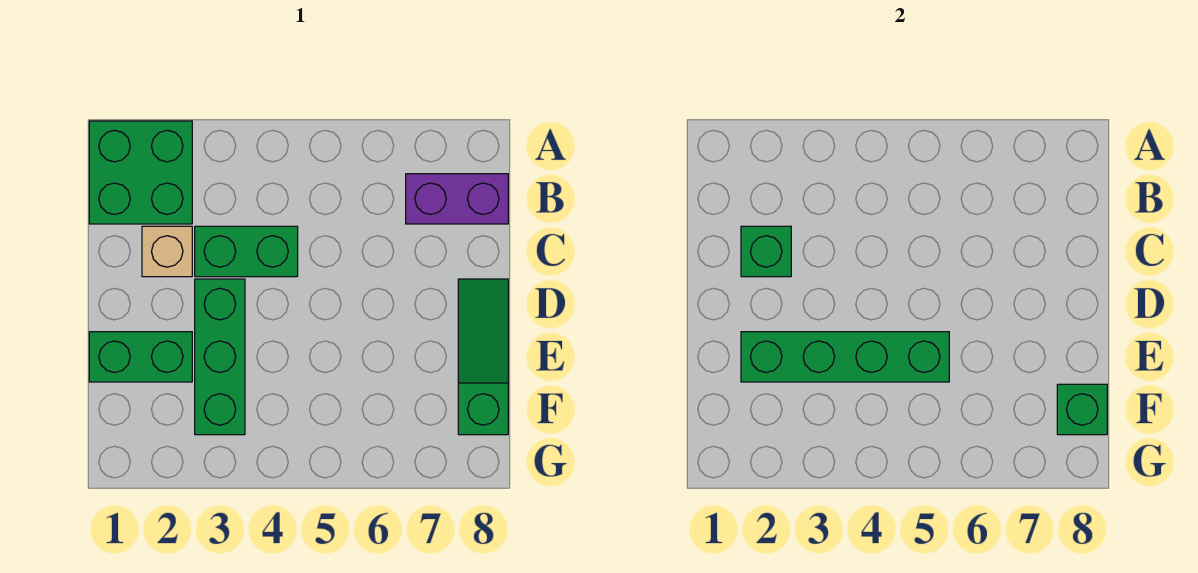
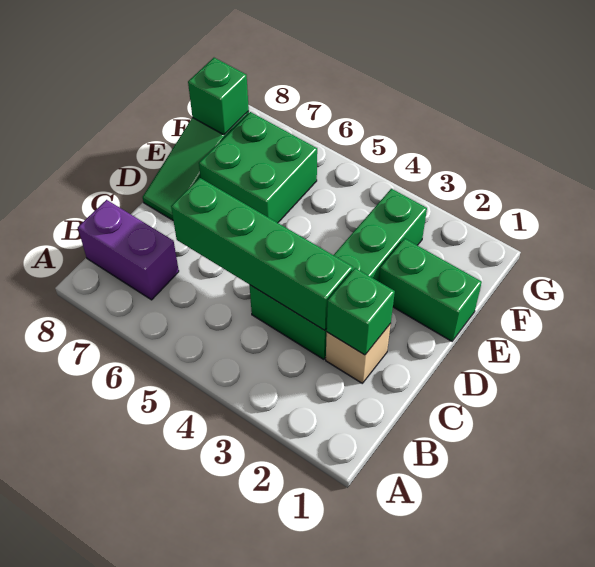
green 2x2 brick [89,121,192,224] -> green 2x2 brick moved to [199,112,317,223]
green 1x4 brick [741,332,949,382] -> green 1x4 brick moved to [171,178,353,330]

